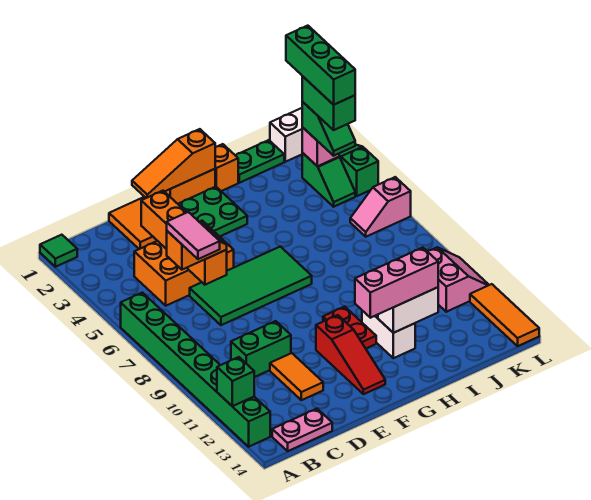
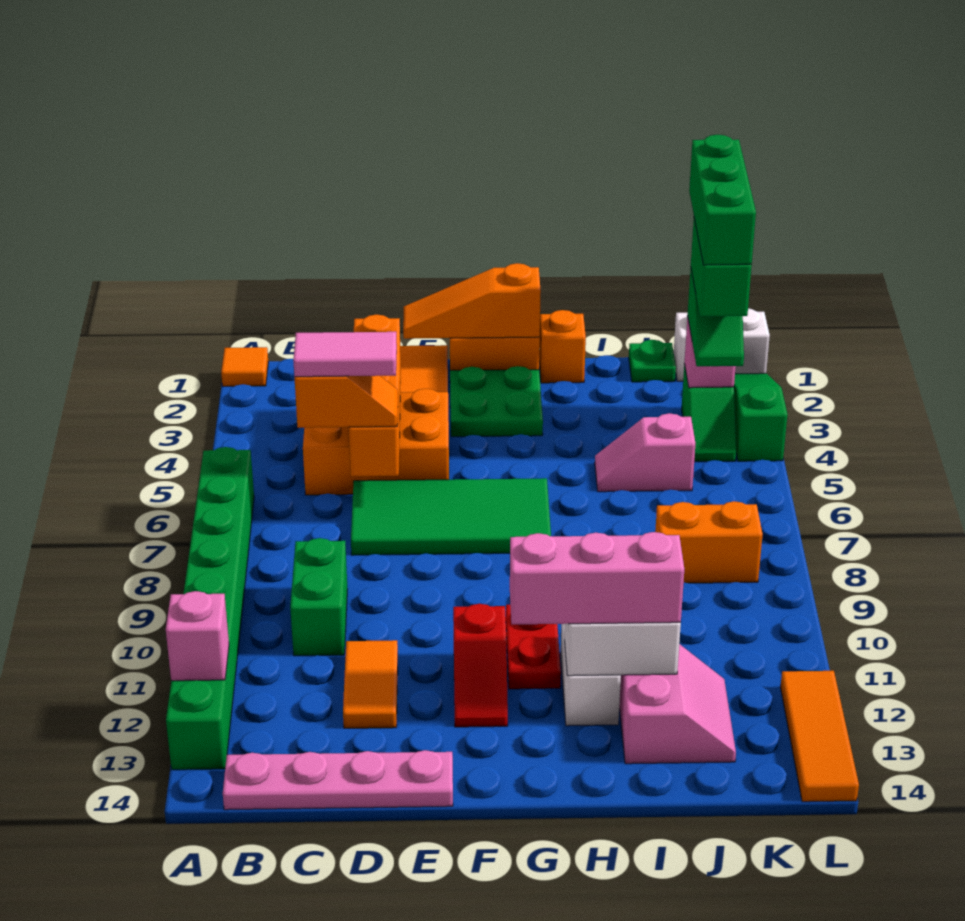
green 1x1 tile [40,235,77,267] -> orange 1x1 tile [221,347,268,386]
green 1x1 brick [217,357,254,406] -> pink 1x1 brick [166,591,229,681]
pink 1x2 plate [272,409,332,451] -> pink 1x4 plate [223,750,453,810]
pink 1x2 tile [167,212,220,259] -> pink 1x2 tile turned to [293,332,397,377]
green 1x2 brick [231,321,291,377] -> green 1x2 brick turned to [290,538,347,656]
red 1x3 slope [316,315,385,394] -> red 1x2 slope [453,604,508,727]
green 1x2 plate [235,140,284,183] -> green 1x1 plate [629,340,676,382]
none -> orange 1x2 brick [655,501,763,583]
pink 1x2 slope [350,177,411,237] -> pink 1x2 slope moved to [595,413,695,492]
pink 2x2 slope [427,247,489,312] -> pink 2x2 slope moved to [619,644,736,764]

